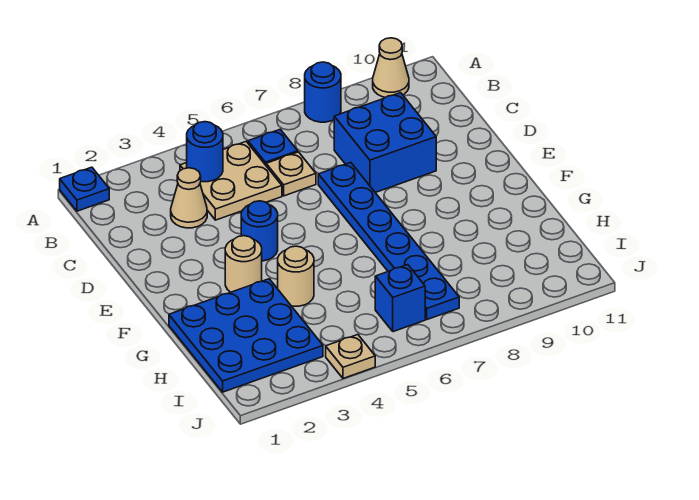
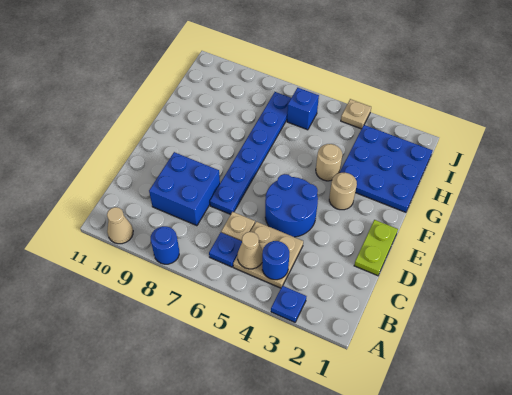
blue 1x1 plate [60,167,109,211] -> blue 1x1 plate moved to [271,286,306,322]
tan 1x1 cone [171,168,207,228] -> tan 1x1 cone moved to [238,232,263,269]
none -> lime 1x2 plate [354,220,398,276]
blue 1x1 round brick [241,201,278,261] -> blue 2x2 round brick [265,174,318,237]

